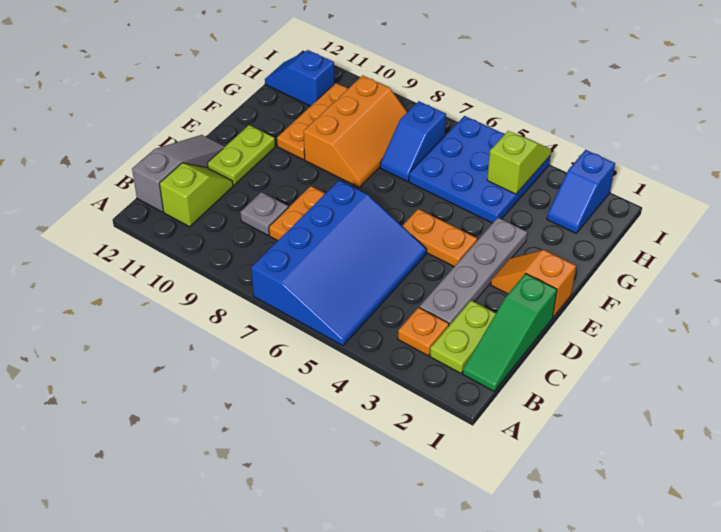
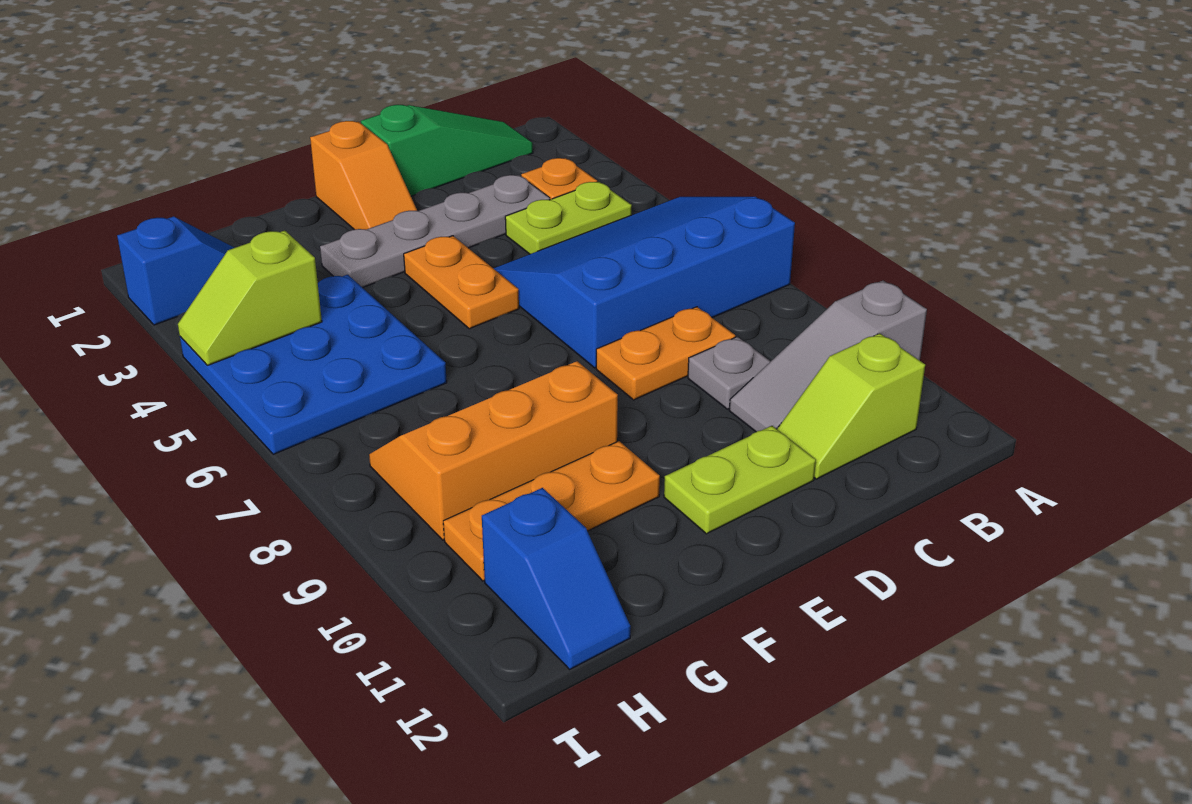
lime 1x2 plate [430,300,496,373] -> lime 1x2 plate moved to [505,182,632,254]
grey 1x3 slope [132,135,225,212] -> grey 1x3 slope moved to [729,281,927,432]
blue 1x2 slope [380,101,446,182] -> none

